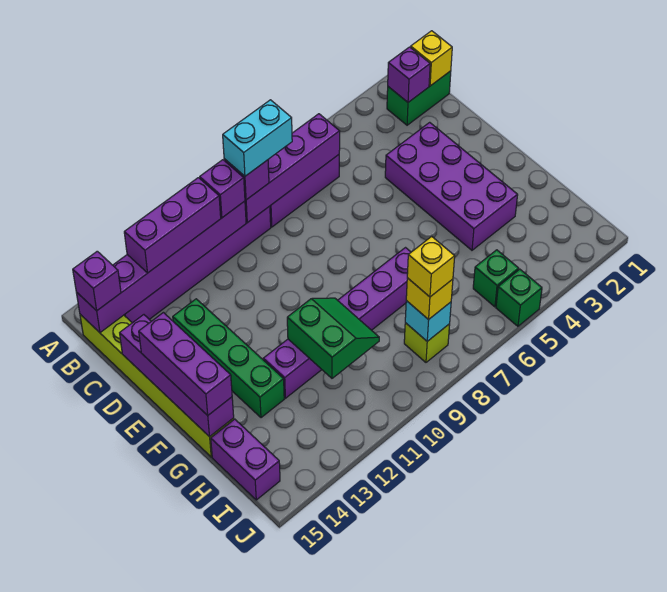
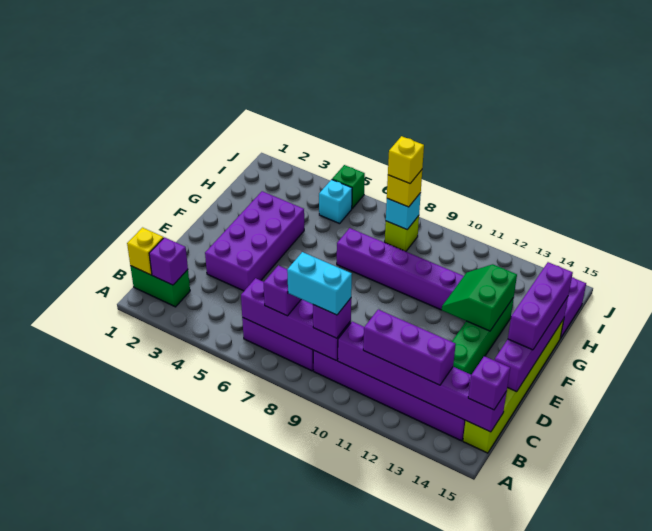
purple 1x1 brick [200,160,245,218] -> purple 1x1 brick moved to [264,265,301,316]
green 2x2 slope [287,298,379,378] -> green 2x2 slope moved to [442,264,517,331]
green 1x1 brick [473,250,519,307] -> cyan 1x1 brick [319,179,352,224]

